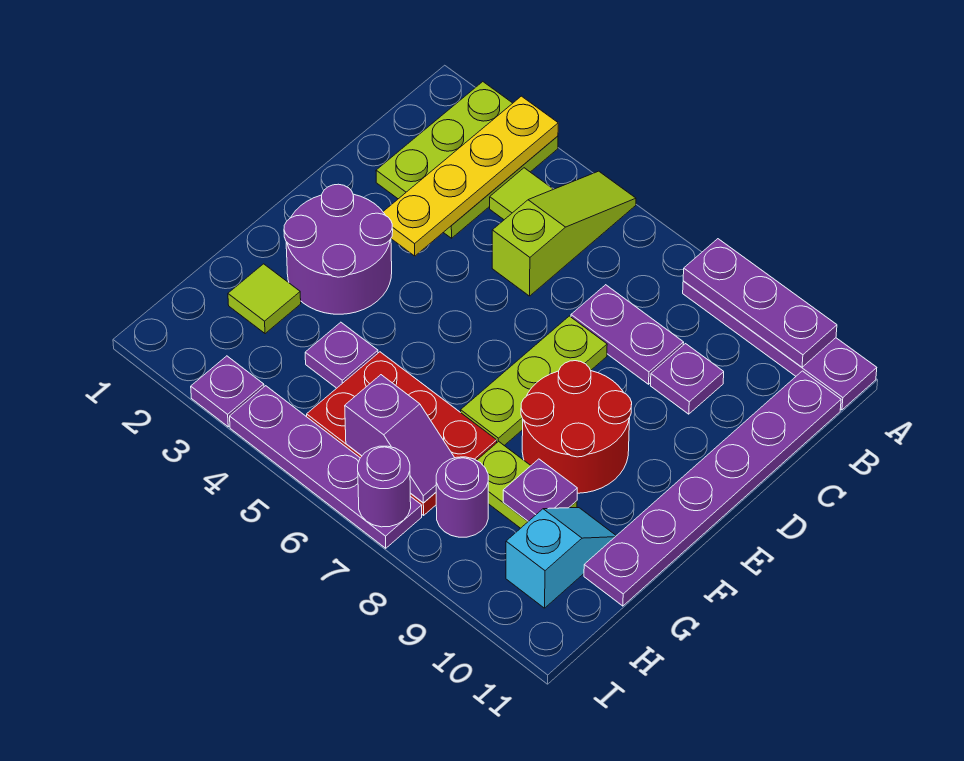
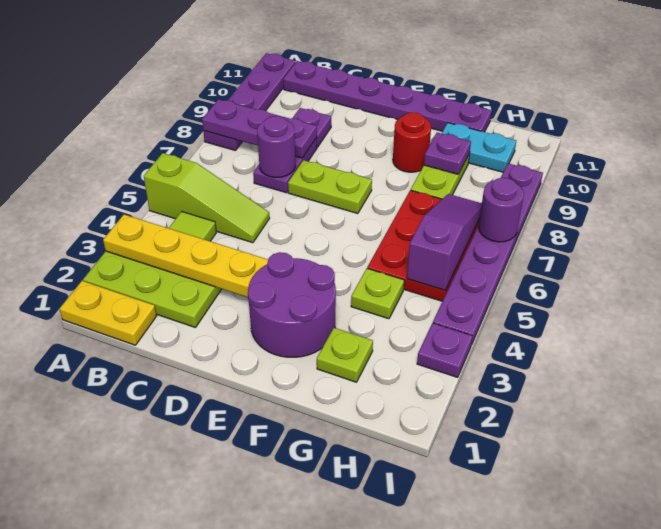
none -> yellow 1x2 plate [59,281,156,345]
lime 1x3 slope [492,171,636,296] -> lime 1x3 slope turned to [144,153,269,243]
purple 1x3 plate [683,239,837,367] -> purple 1x3 plate turned to [202,99,317,158]
lime 1x3 plate [461,316,607,446] -> lime 1x2 plate [288,160,372,214]
red 2x2 round brick [521,361,632,493] -> red 1x1 round brick [393,112,431,172]
lime 1x1 tile [228,264,301,334] -> lime 1x1 plate [317,328,373,382]
purple 1x1 plate [305,322,378,388] -> lime 1x1 plate [351,269,404,319]
cyan 1x2 slope [506,508,616,608] -> cyan 1x2 plate [442,123,516,172]
purple 1x2 slope [345,375,455,503] -> purple 1x3 slope [407,194,482,290]
purple 1x1 round brick [436,457,488,537] -> purple 1x1 round brick moved to [257,116,296,177]
purple 1x4 plate [230,386,422,548] -> purple 1x6 plate [433,163,543,345]

